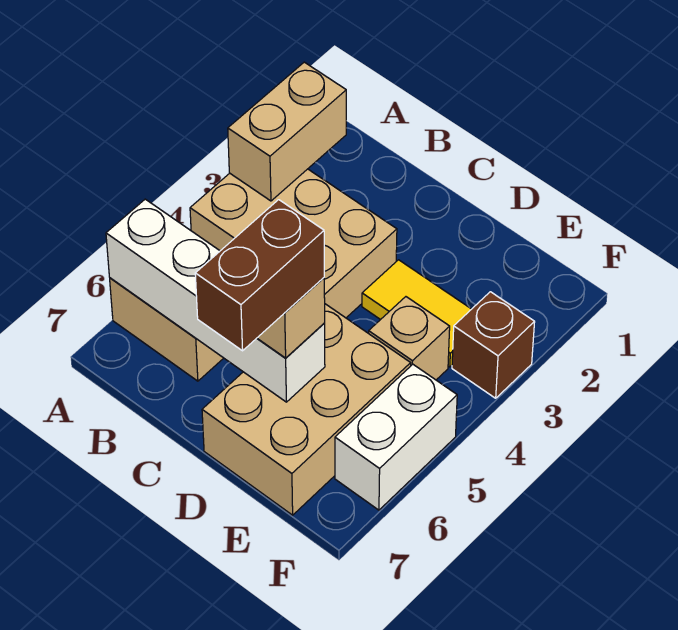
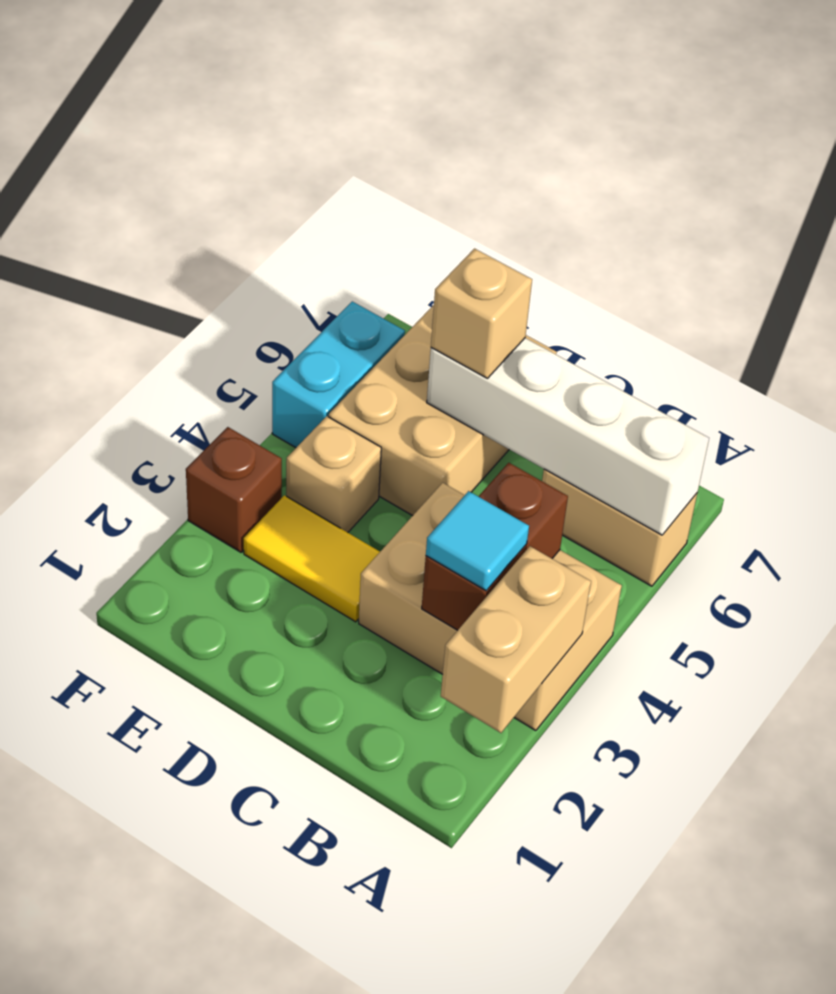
none -> cyan 1x1 tile [426,491,529,591]
brown 1x2 brick [195,200,324,351] -> brown 1x2 brick moved to [422,463,568,630]
white 1x2 brick [335,364,457,510] -> cyan 1x2 brick [272,301,405,448]

